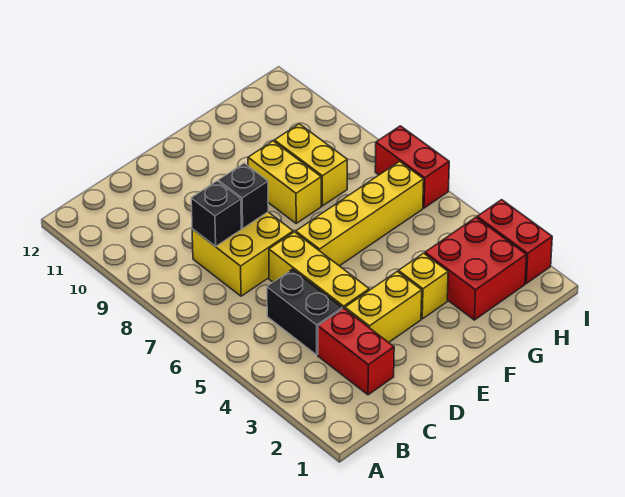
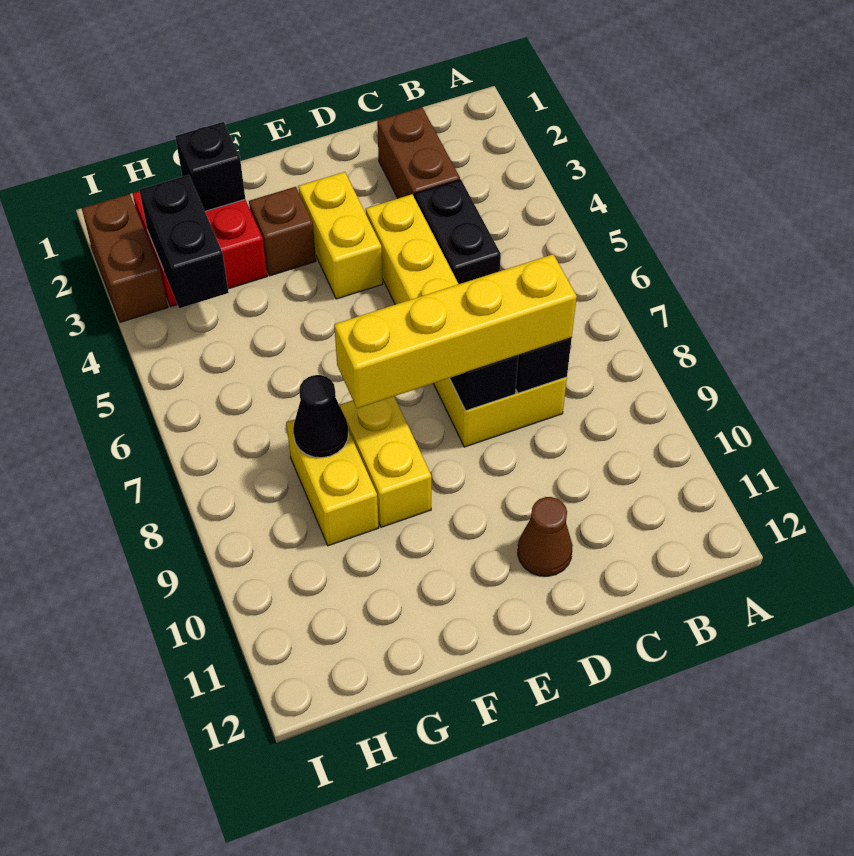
red 1x2 brick [318,308,394,395] -> brown 1x2 brick [377,107,460,198]
yellow 1x2 brick [345,272,422,342] -> yellow 1x2 brick turned to [298,172,383,299]
none -> brown 1x1 cone [518,497,573,576]
yellow 1x4 brick [296,161,424,266] -> yellow 1x4 brick moved to [334,254,577,408]
yellow 1x1 brick [398,253,448,319] -> brown 1x1 brick [249,187,316,276]
none -> black 1x1 brick [175,122,245,211]
none -> black 1x1 cone [293,375,348,458]
none -> black 1x2 brick [139,175,229,308]
red 1x2 brick [477,200,552,283] -> brown 1x2 brick [82,194,168,322]
red 1x2 brick [375,126,449,208] -> none

